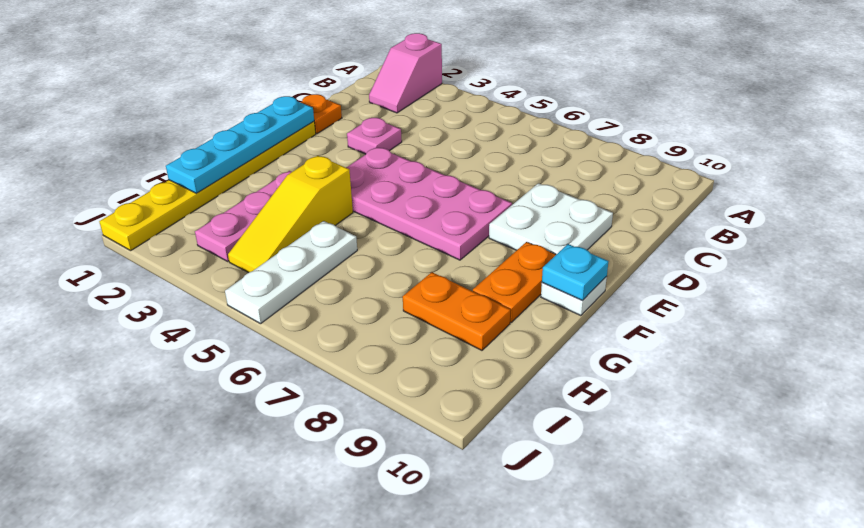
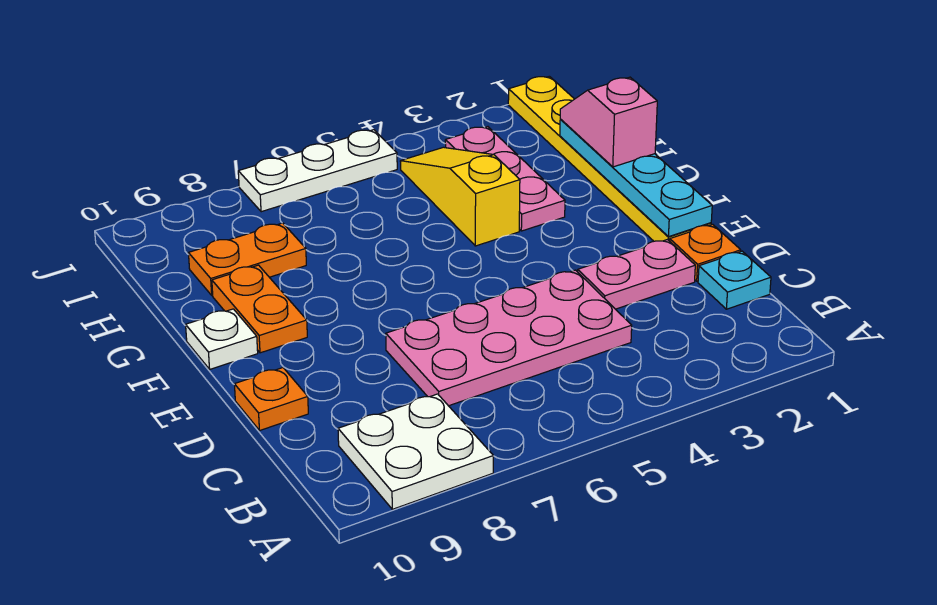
pink 1x2 slope [369,33,442,113] -> pink 1x2 slope moved to [560,77,657,167]
pink 1x1 plate [347,118,402,154] -> pink 1x2 plate [578,240,695,309]
white 2x2 plate [489,183,613,255] -> white 2x2 plate moved to [338,394,493,509]
none -> orange 1x1 plate [234,368,308,431]
pink 2x4 plate [346,147,512,260] -> pink 2x4 plate moved to [386,270,632,406]
cyan 1x1 plate [542,244,609,300] -> cyan 1x1 plate moved to [698,251,771,309]
white 1x3 plate [225,221,357,324] -> white 1x3 plate turned to [238,130,397,212]

